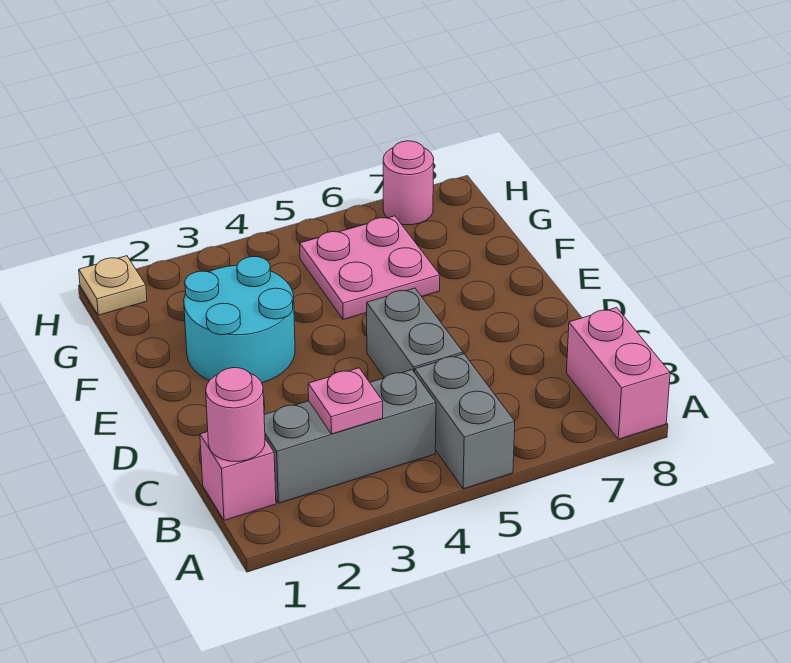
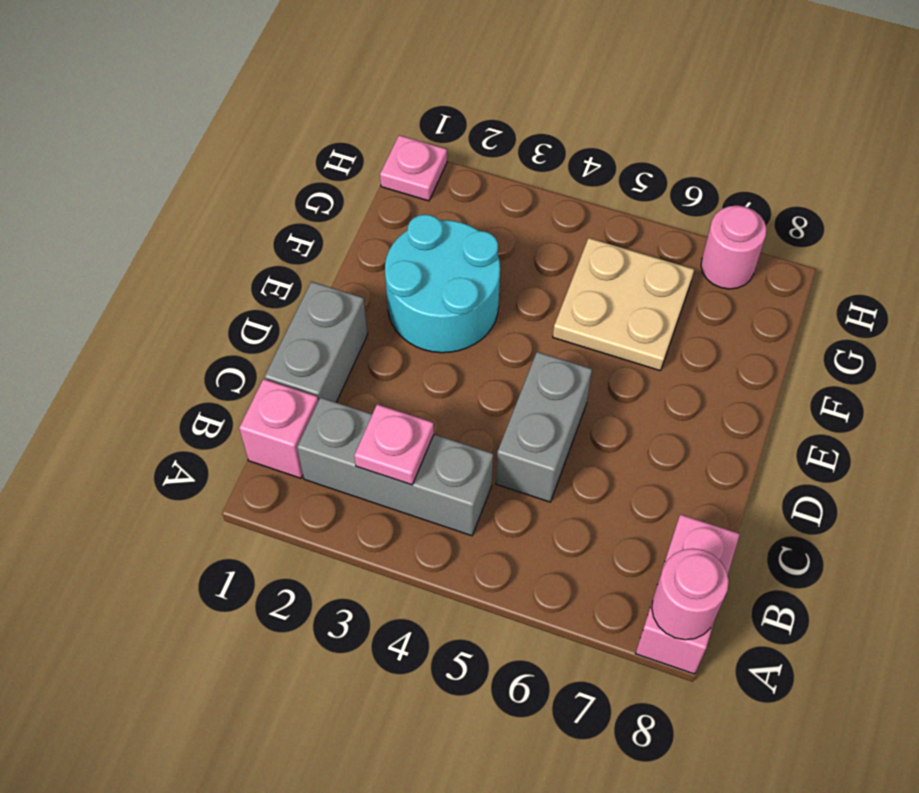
grey 1x2 brick [415,354,515,489] -> grey 1x2 brick moved to [265,282,368,402]
pink 1x1 round brick [206,368,265,462] -> pink 1x1 round brick moved to [652,549,729,640]
pink 2x2 plate [300,216,440,320] -> tan 2x2 plate [553,238,694,371]
tan 1x1 plate [79,256,147,315] -> pink 1x1 plate [380,135,447,201]

